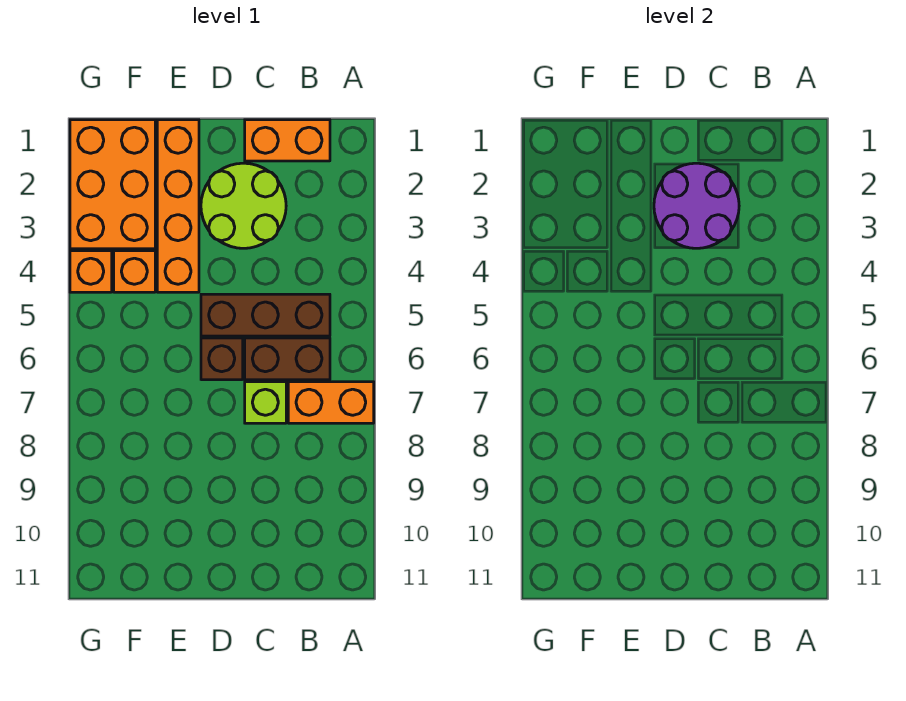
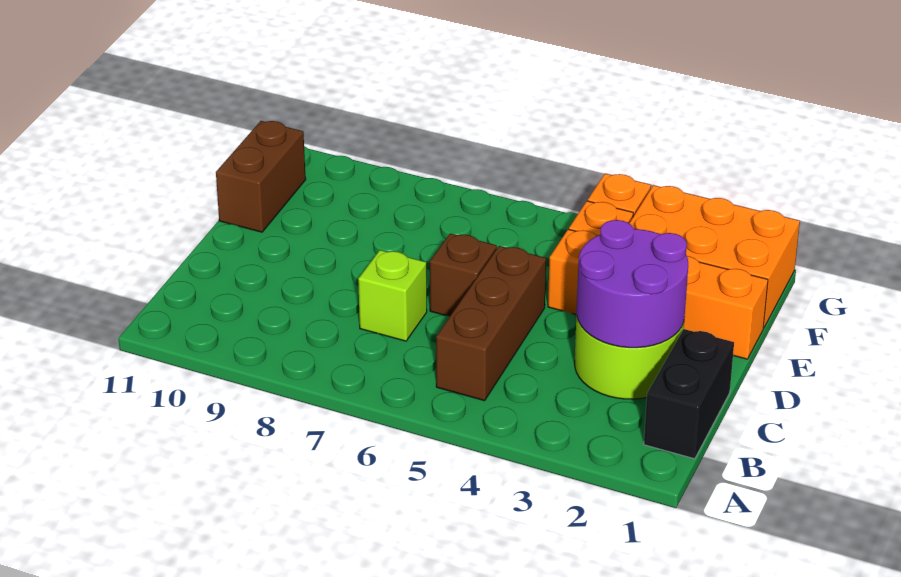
orange 1x2 brick [288,382,374,423] -> none
orange 1x2 brick [245,120,330,161] -> black 1x2 brick [644,329,734,459]
brown 1x2 brick [245,338,330,380] -> brown 1x2 brick moved to [216,121,306,232]

